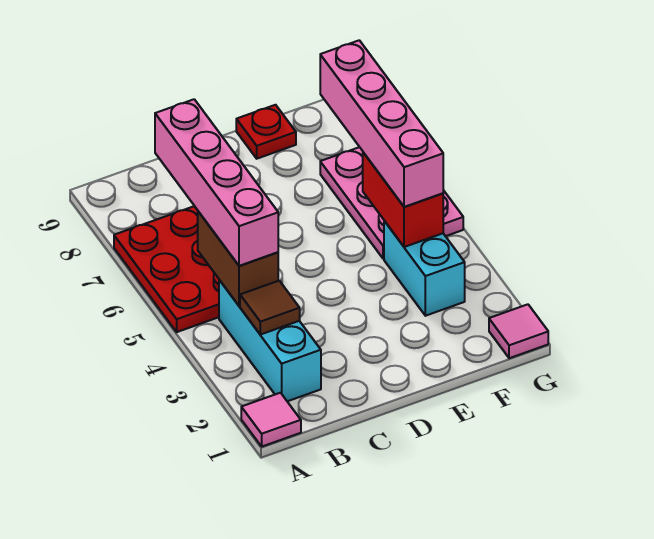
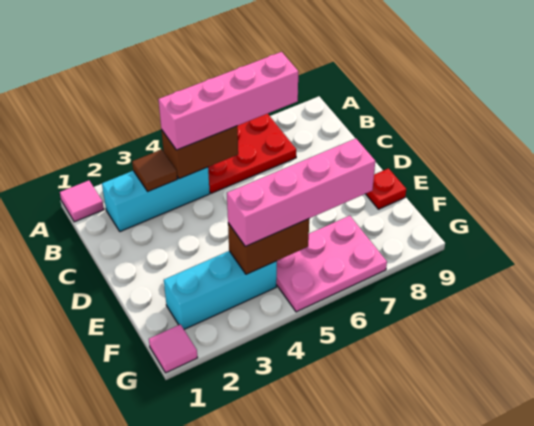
cyan 1x2 brick [384,221,465,316] -> cyan 1x3 brick [164,251,277,329]
red 1x2 brick [363,152,443,247] -> brown 1x2 brick [228,219,309,274]

